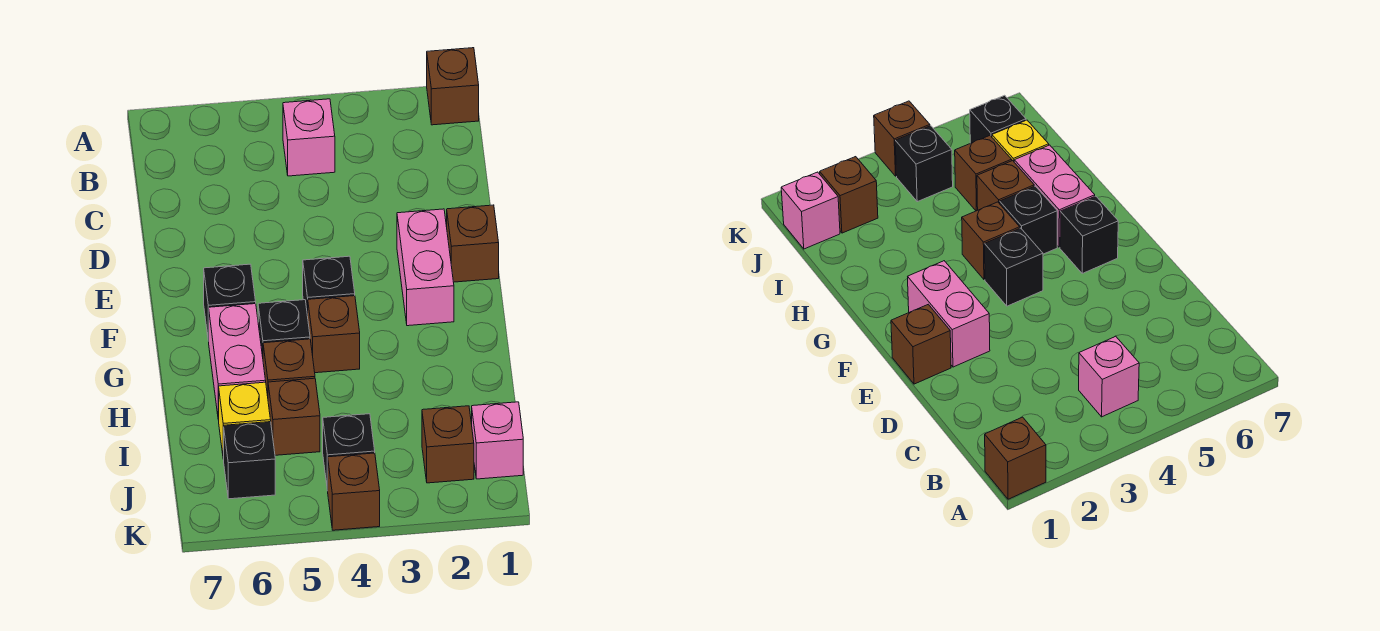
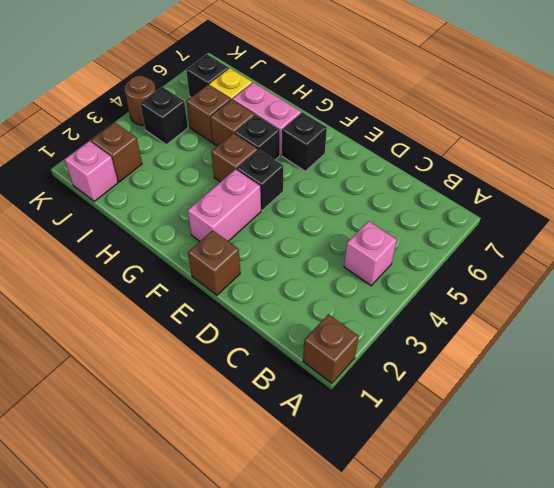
pink 1x2 brick [397,209,454,326] -> pink 1x2 brick turned to [188,169,261,241]
brown 1x1 brick [328,453,380,530] -> brown 1x1 round brick [124,76,156,125]

